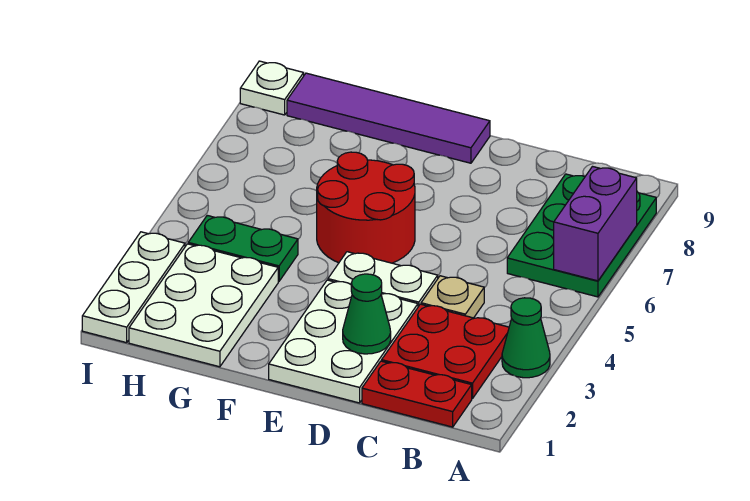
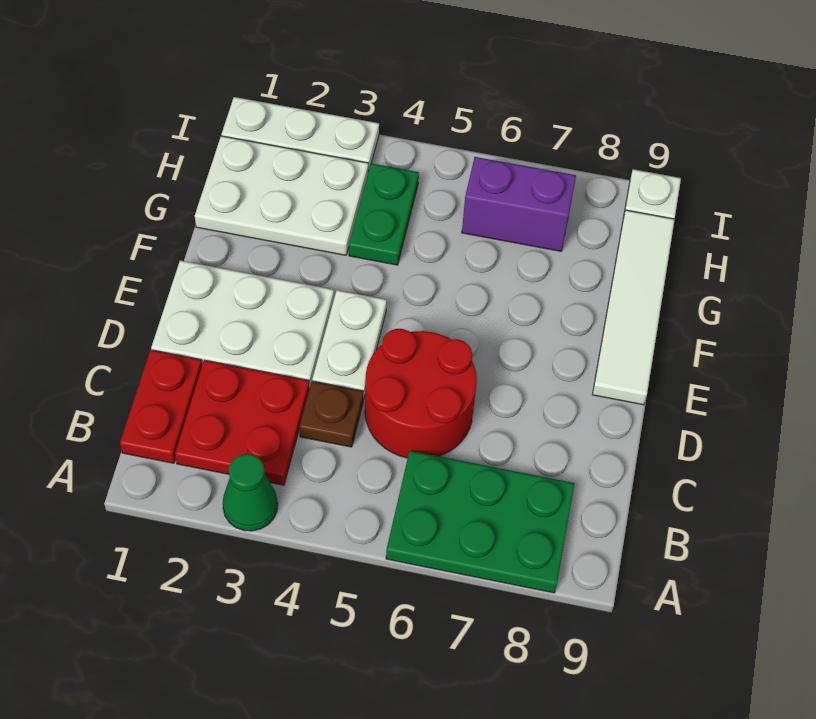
purple 1x2 brick [554,167,637,281] -> purple 1x2 brick moved to [462,157,576,251]
tan 1x1 plate [421,276,484,318] -> brown 1x1 plate [299,381,363,447]
green 1x1 cone [343,274,391,354] -> none
red 2x2 round brick [317,152,415,263] -> red 2x2 round brick moved to [365,329,477,458]
purple 1x4 tile [287,73,490,163] -> white 1x4 tile [592,210,675,405]

